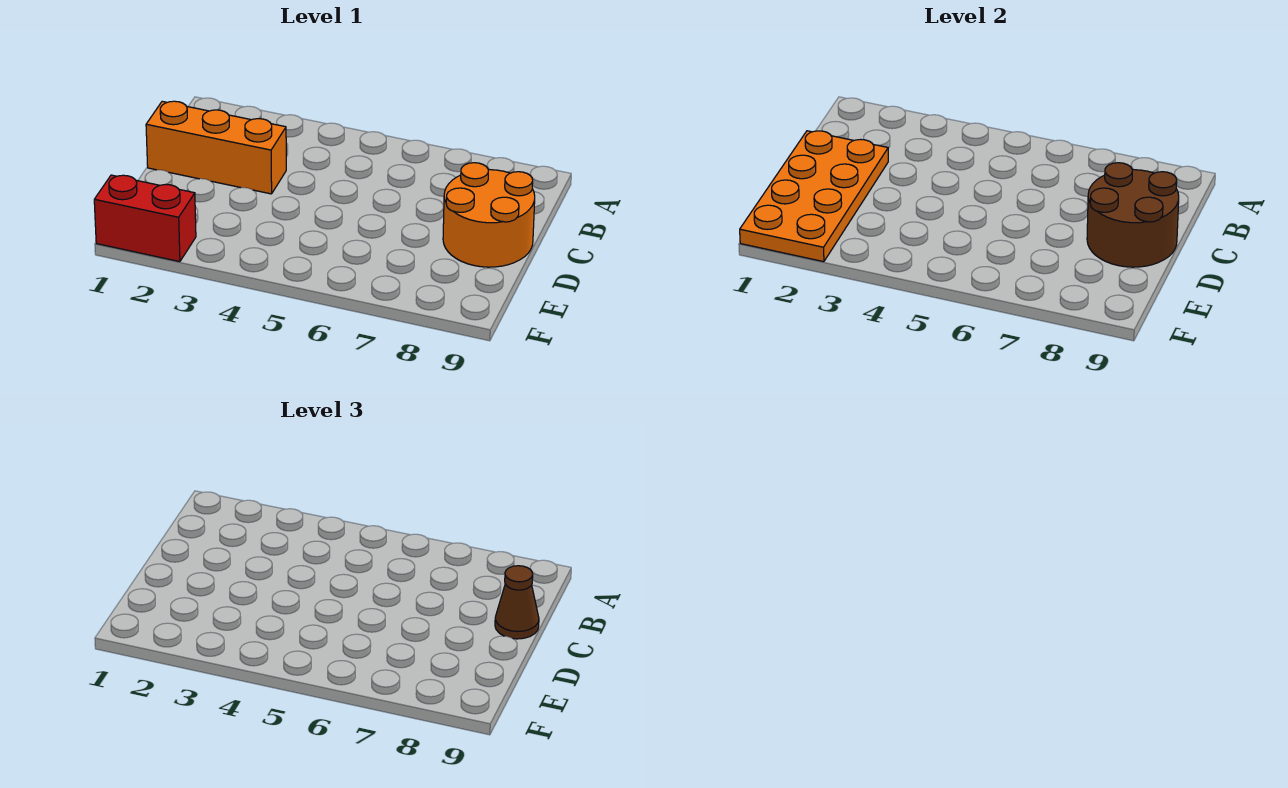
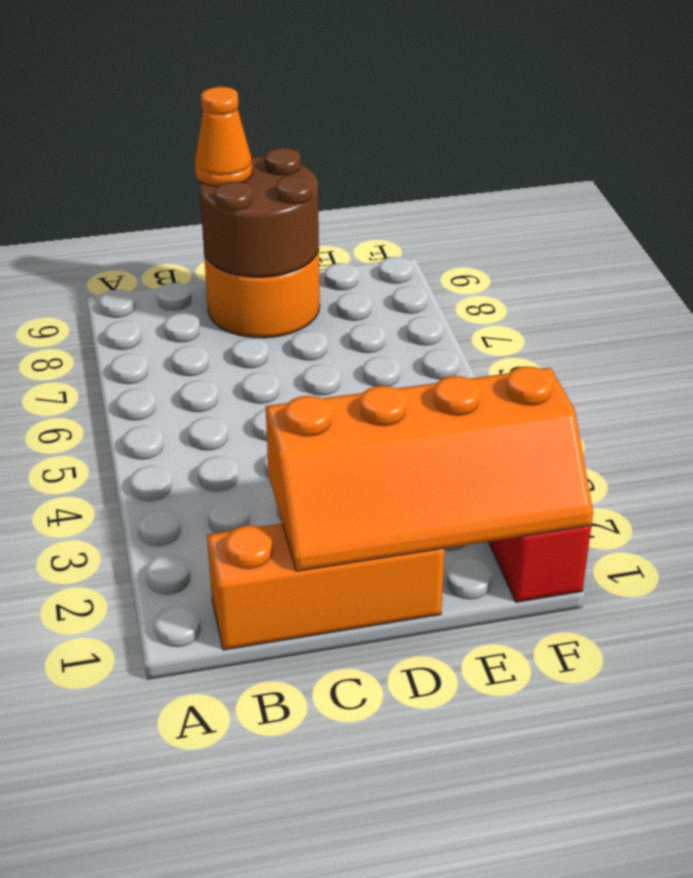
orange 1x3 brick [146,101,286,194] -> orange 1x3 brick turned to [207,524,445,650]
orange 2x4 plate [740,131,888,262] -> orange 2x4 slope [266,366,593,571]
brown 1x1 cone [495,566,539,639] -> orange 1x1 cone [195,87,252,186]

